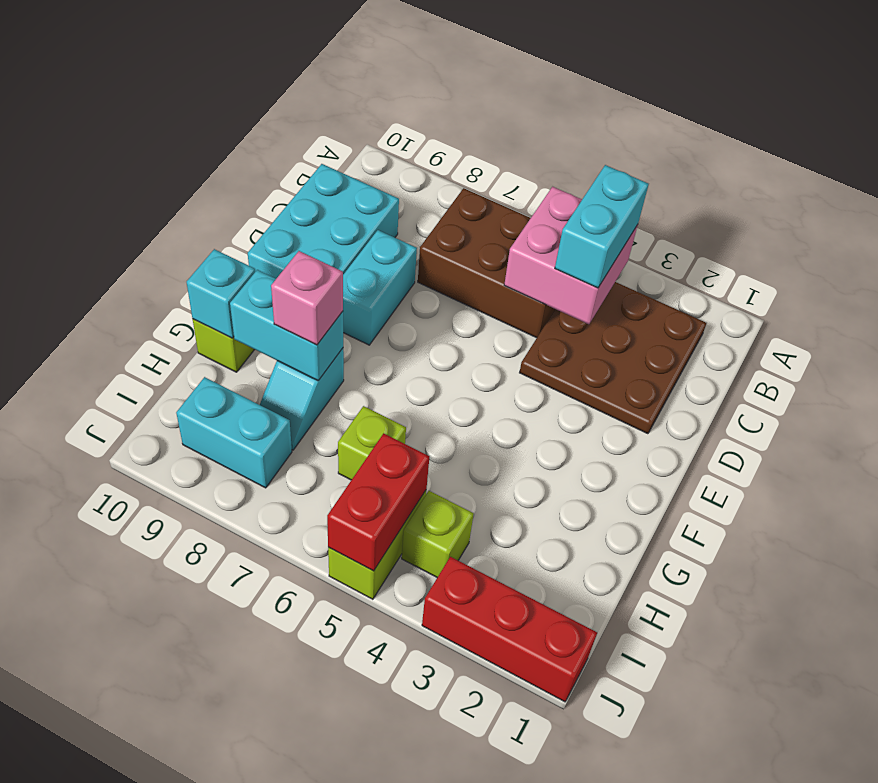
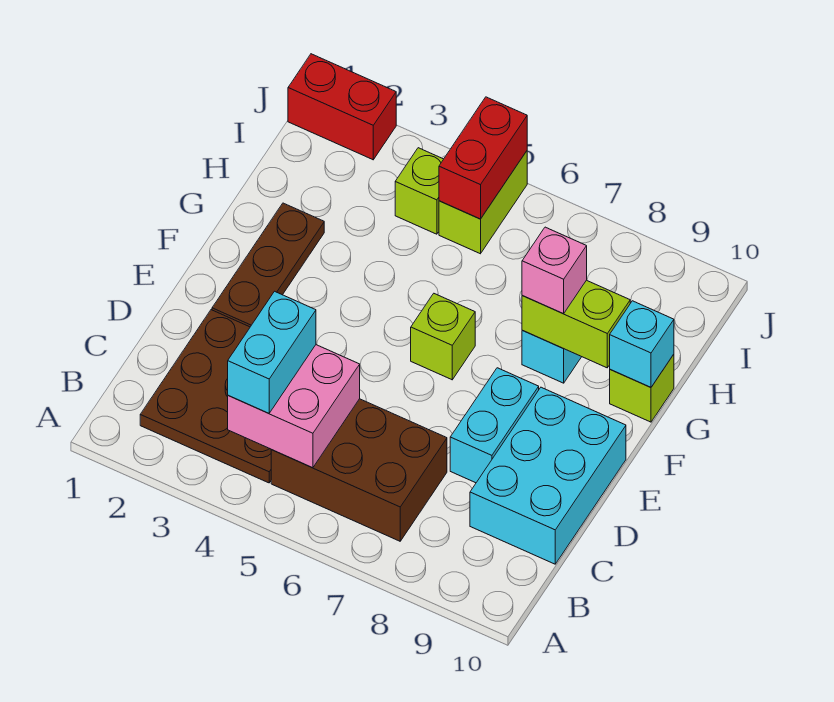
none -> brown 1x3 plate [212,203,324,327]
cyan 1x2 brick [230,270,343,381] -> lime 1x2 brick [522,280,630,368]
lime 1x1 brick [338,406,406,480] -> lime 1x1 brick moved to [411,294,475,380]
cyan 1x2 brick [176,377,292,488] -> none
red 1x3 brick [422,557,597,702] -> red 1x2 brick [288,54,396,160]

